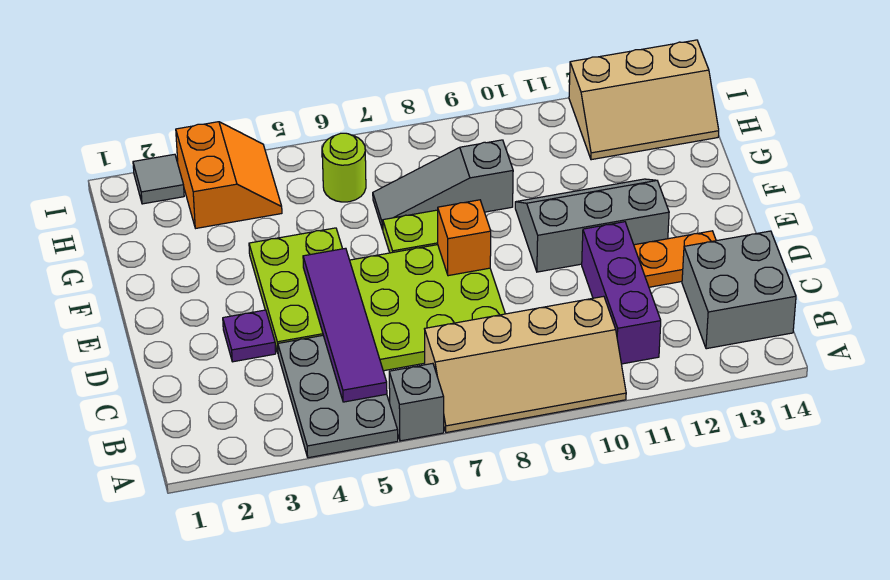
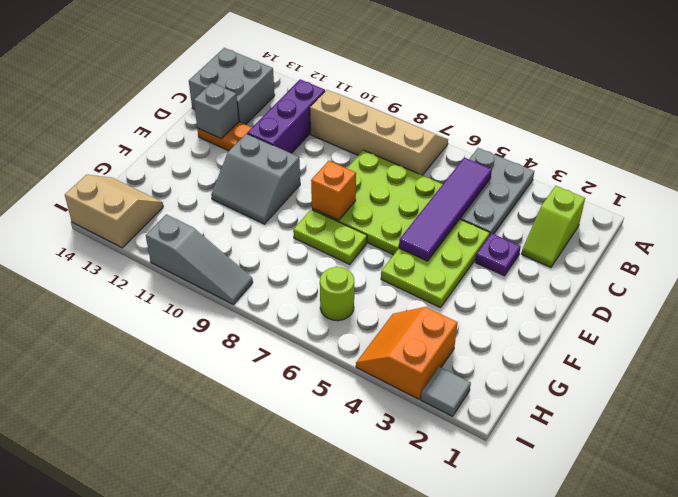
grey 1x1 brick [389,363,444,441] -> grey 1x1 brick moved to [194,83,239,138]
none -> lime 1x2 slope [522,186,585,267]
grey 2x3 slope [515,179,669,272] -> grey 2x2 slope [211,134,300,224]
grey 1x3 slope [373,140,513,230] -> grey 1x3 slope moved to [146,214,253,304]
tan 2x3 slope [569,40,719,160] -> tan 2x2 slope [65,175,163,248]

